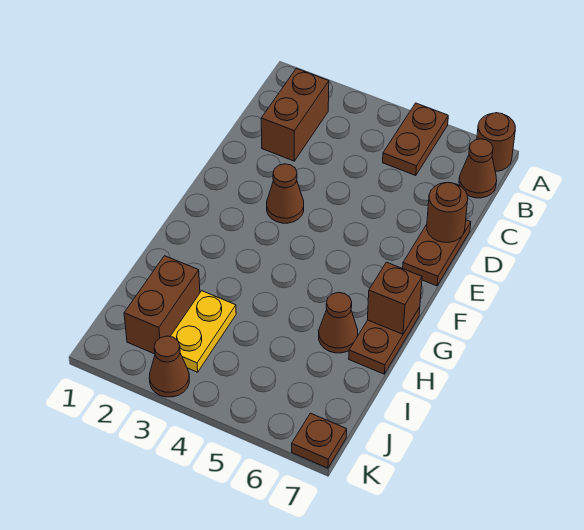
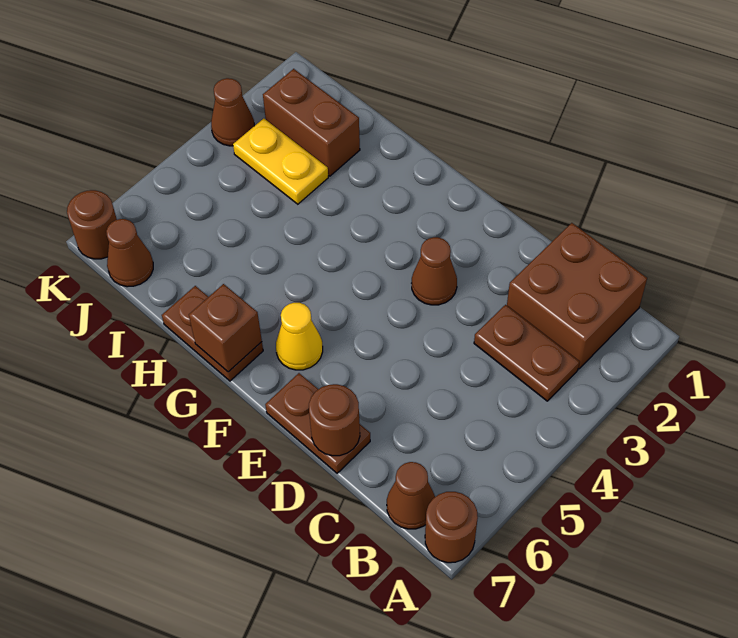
brown 1x2 plate [383,103,448,176] -> brown 1x2 plate moved to [474,305,580,401]
brown 1x2 brick [261,68,329,161] -> brown 2x2 brick [507,223,647,369]
none -> yellow 1x1 cone [276,303,323,370]
brown 1x1 cone [319,292,358,353] -> brown 1x1 cone moved to [106,219,153,287]
brown 1x1 plate [292,413,347,468] -> brown 1x1 round brick [67,190,117,259]

